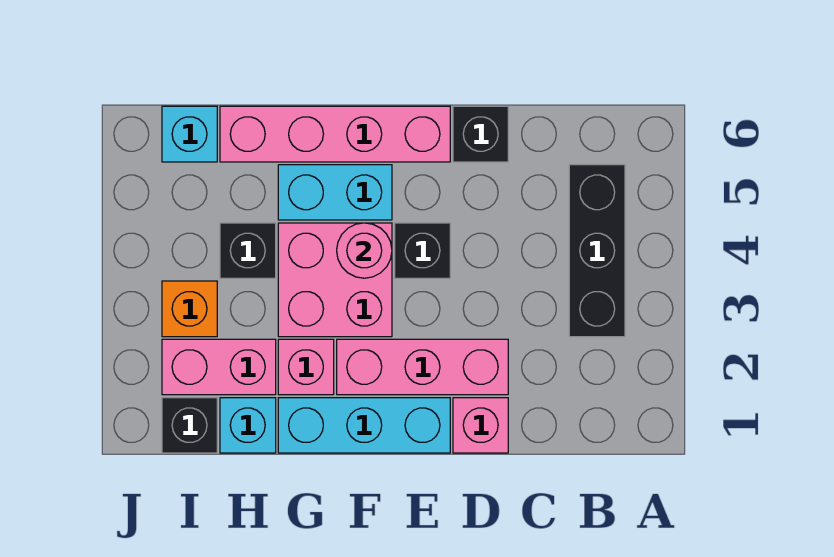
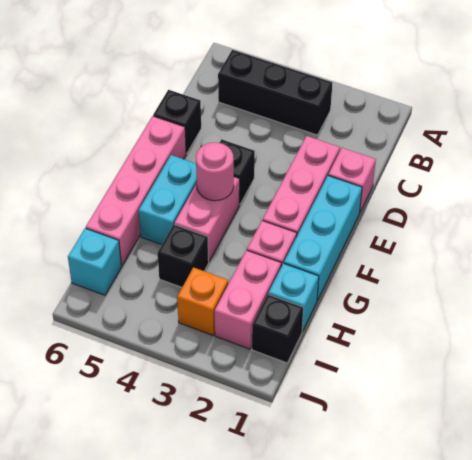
pink 2x2 brick [278,223,392,337] -> pink 1x2 brick [174,177,240,261]

